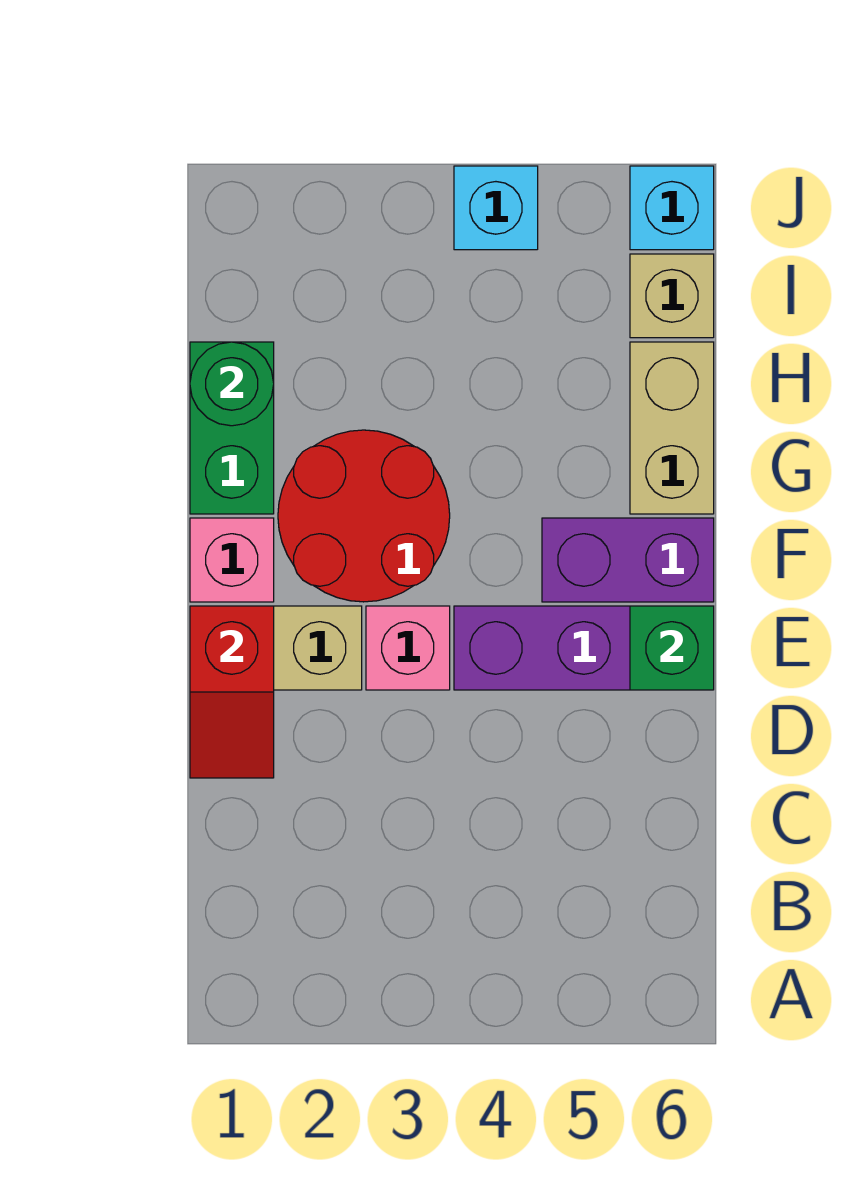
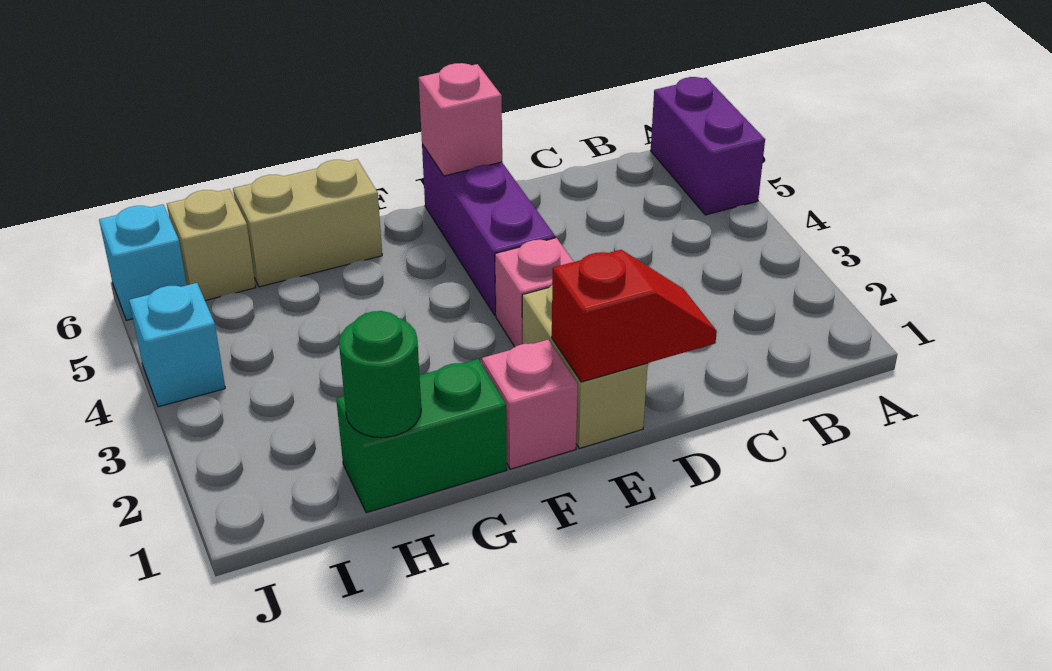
green 1x1 brick [630,606,714,690] -> pink 1x1 brick [419,63,502,176]
red 2x2 round brick [278,430,450,602] -> none
purple 1x2 brick [542,518,714,602] -> purple 1x2 brick moved to [651,77,765,215]

